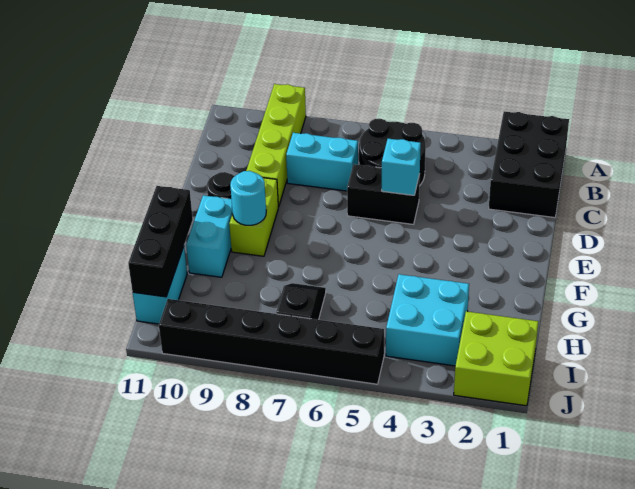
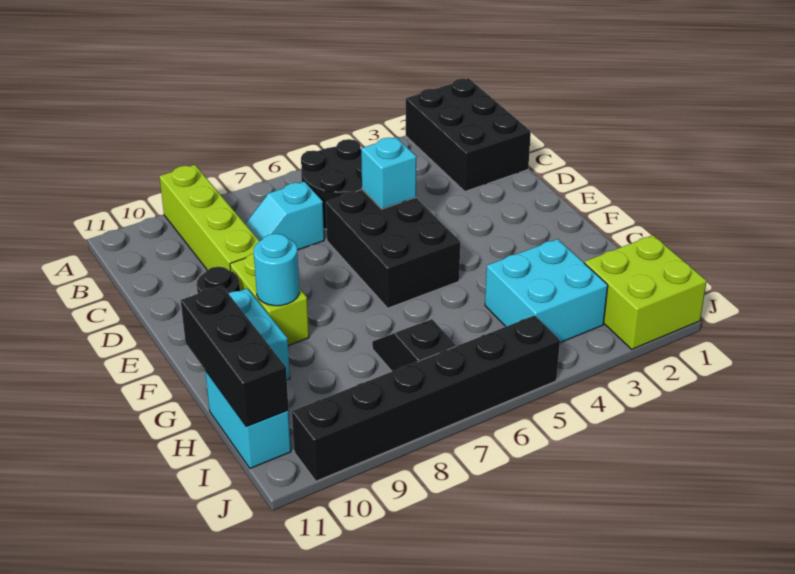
cyan 1x2 brick [286,133,358,191] -> cyan 1x2 slope [245,182,324,250]
black 1x2 brick [347,164,420,224] -> black 2x3 brick [326,189,460,308]

